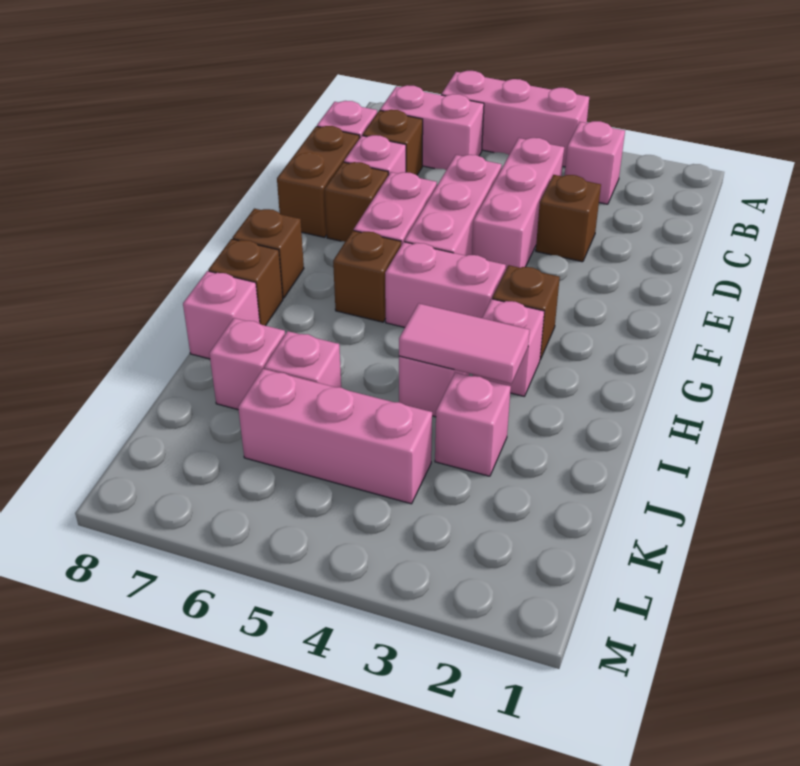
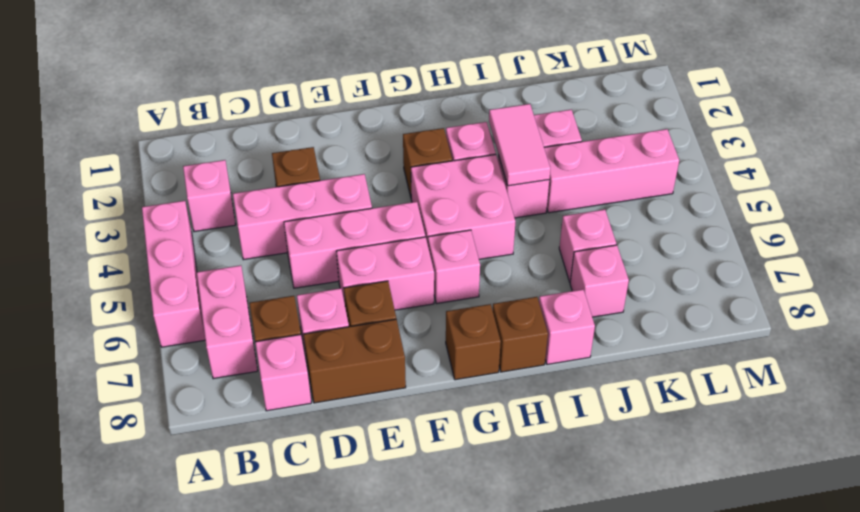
pink 1x2 brick [385,242,506,327] -> pink 2x2 brick [411,155,516,259]
brown 1x1 brick [333,231,401,322] -> pink 1x1 brick [428,230,480,304]
pink 1x3 brick [238,369,432,504] -> pink 1x3 brick turned to [544,129,679,213]

